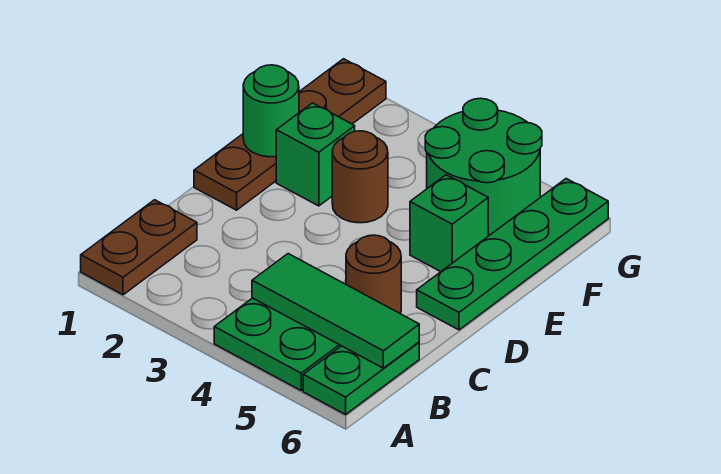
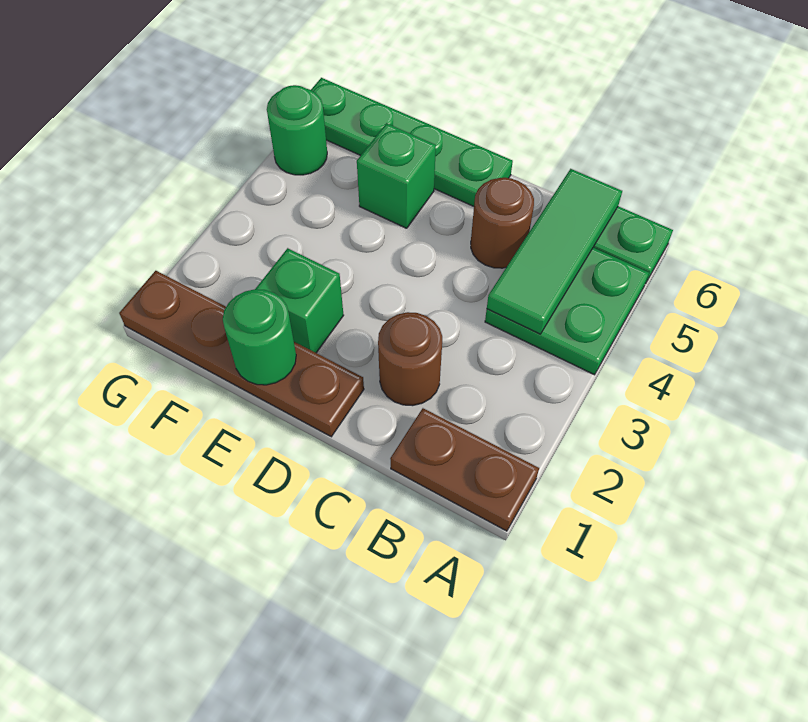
brown 1x1 round brick [332,131,388,223] -> brown 1x1 round brick moved to [378,312,442,406]
green 2x2 round brick [425,98,542,235] -> green 1x1 round brick [267,85,327,175]

